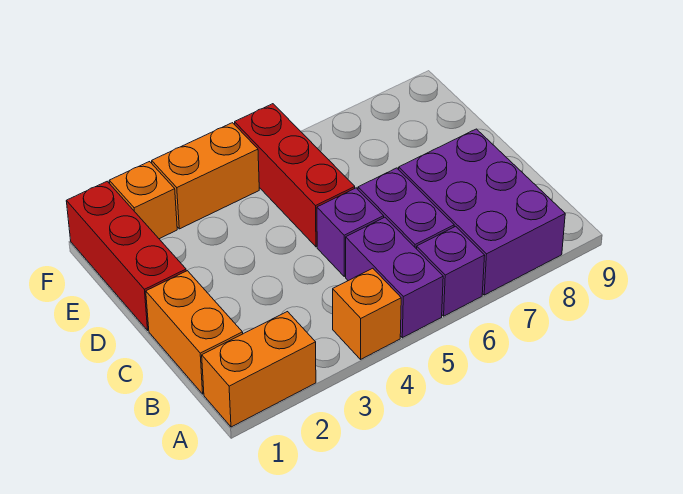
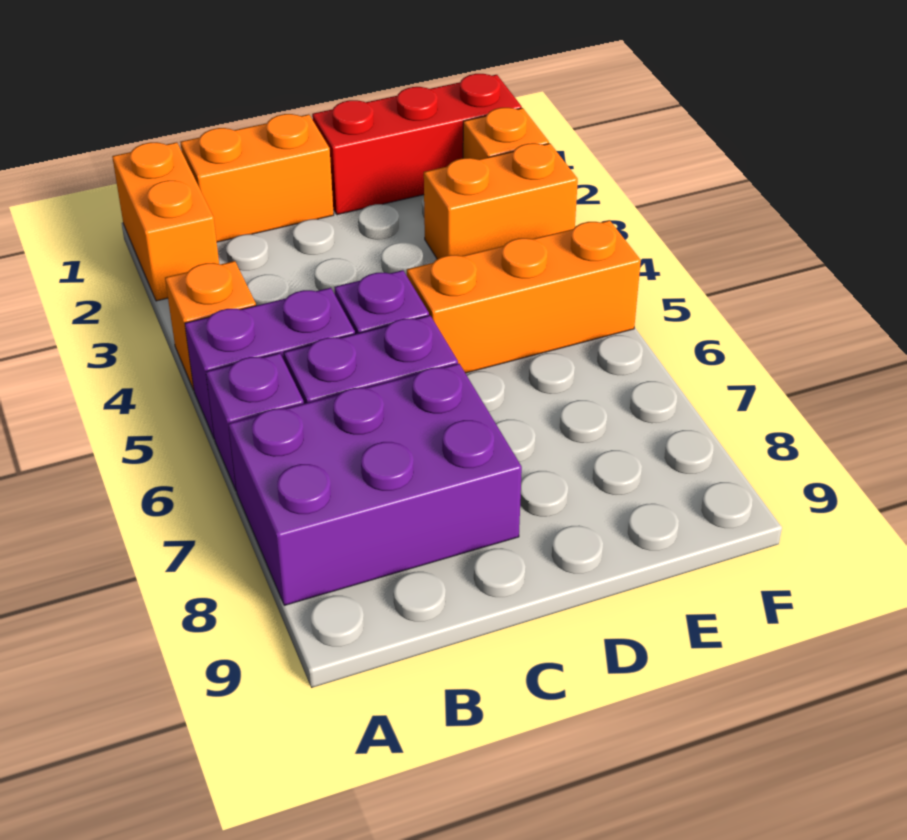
red 1x3 brick [235,104,355,247] -> orange 1x3 brick [407,220,641,373]
orange 1x2 brick [152,123,259,229] -> orange 1x2 brick turned to [424,143,578,259]

